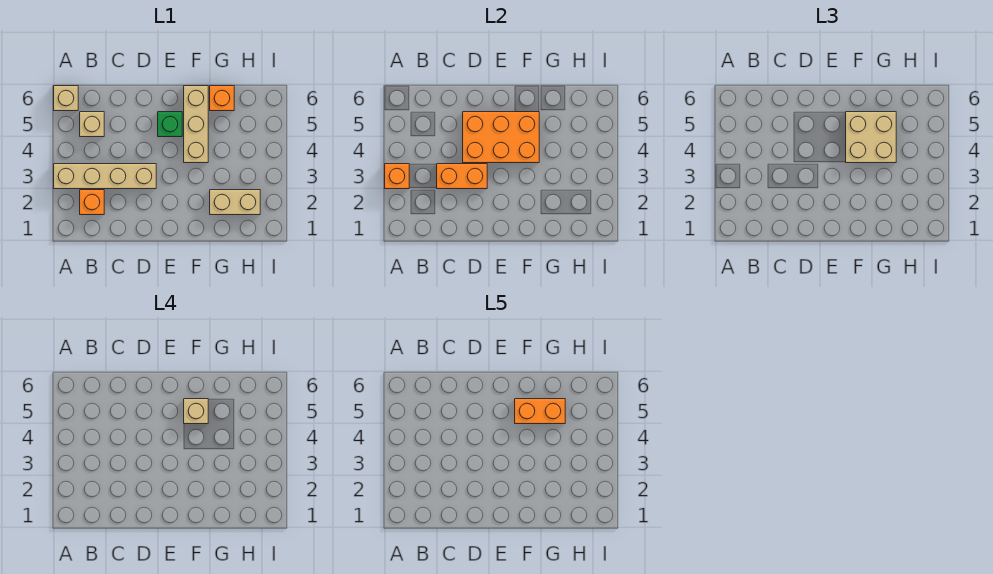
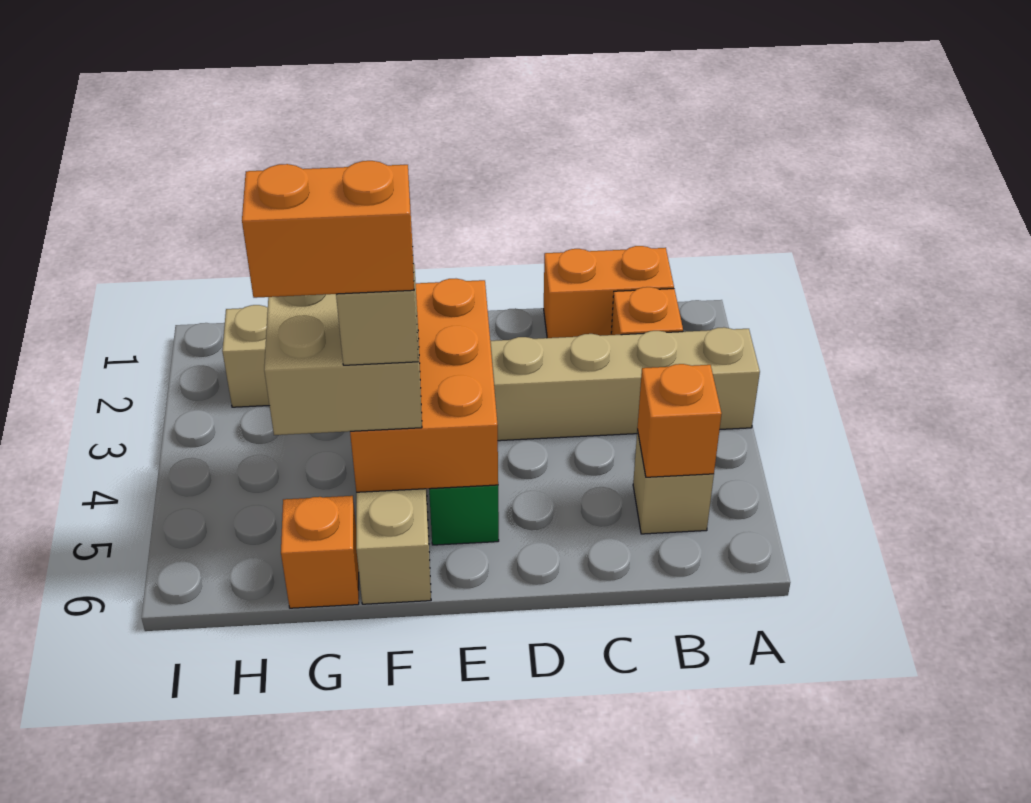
orange 1x1 brick [385,164,409,189] -> orange 1x1 brick moved to [637,364,722,477]
tan 1x1 brick [54,86,78,111] -> none
orange 1x2 brick [437,164,487,189] -> orange 1x2 brick moved to [544,246,674,338]
orange 2x3 brick [463,112,539,163] -> orange 2x3 brick turned to [350,279,498,492]

